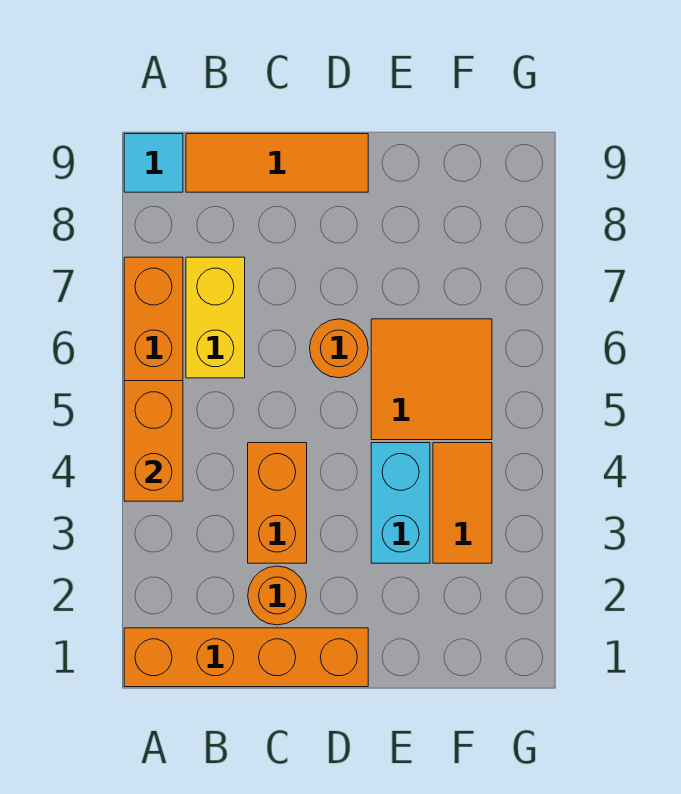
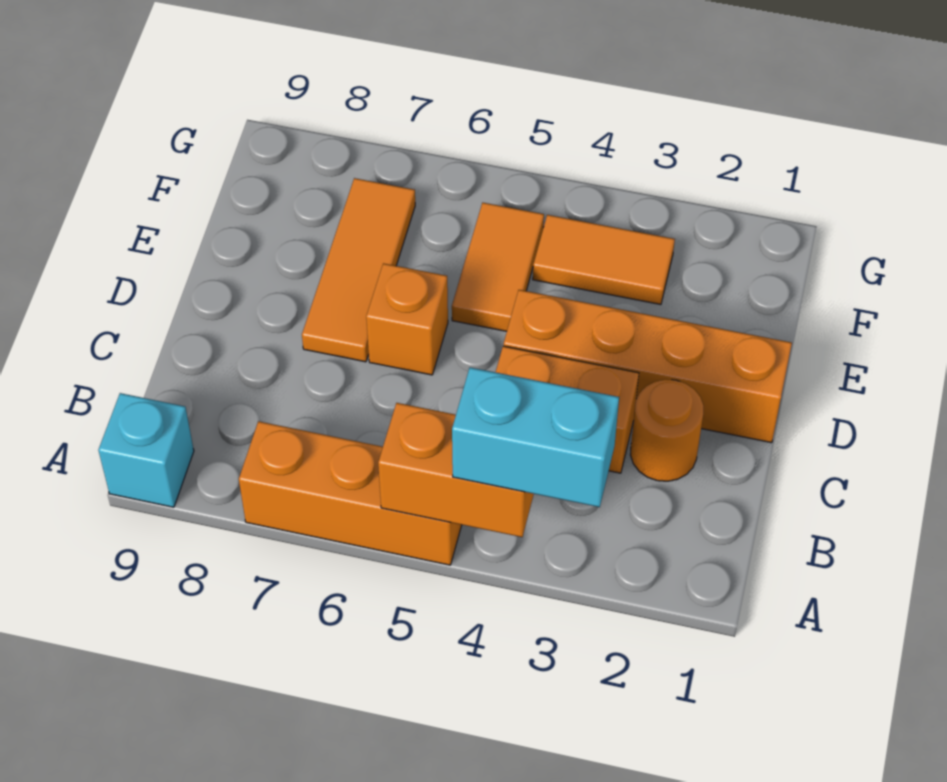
orange 1x4 brick [124,628,368,687] -> orange 1x4 brick turned to [504,290,792,443]
cyan 1x1 tile [124,134,183,192] -> cyan 1x1 brick [98,393,194,507]
yellow 1x2 brick [186,257,245,378] -> none
orange 1x3 tile [186,134,368,192] -> orange 1x3 tile moved to [302,178,415,362]
orange 1x1 round brick [310,319,368,378] -> orange 1x1 brick [366,263,448,375]
cyan 1x2 brick [371,443,430,563] -> cyan 1x2 brick moved to [452,367,619,507]
orange 2x2 tile [371,319,492,440] -> orange 1x2 tile [452,203,544,331]

